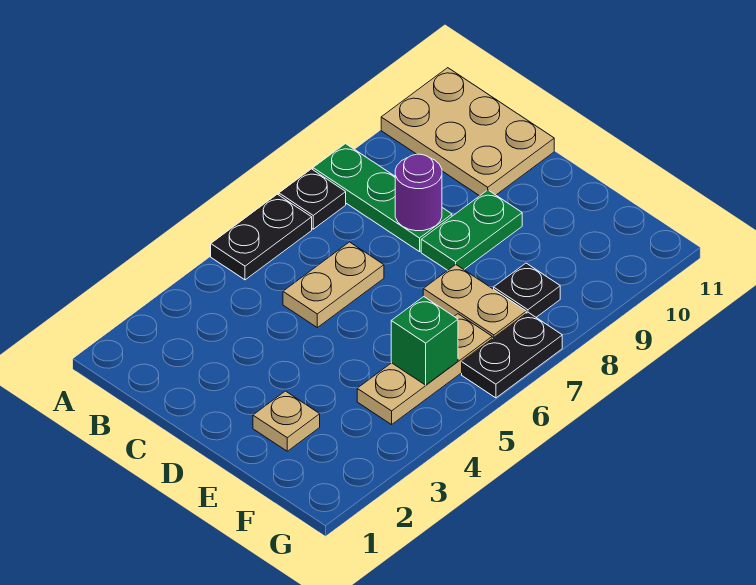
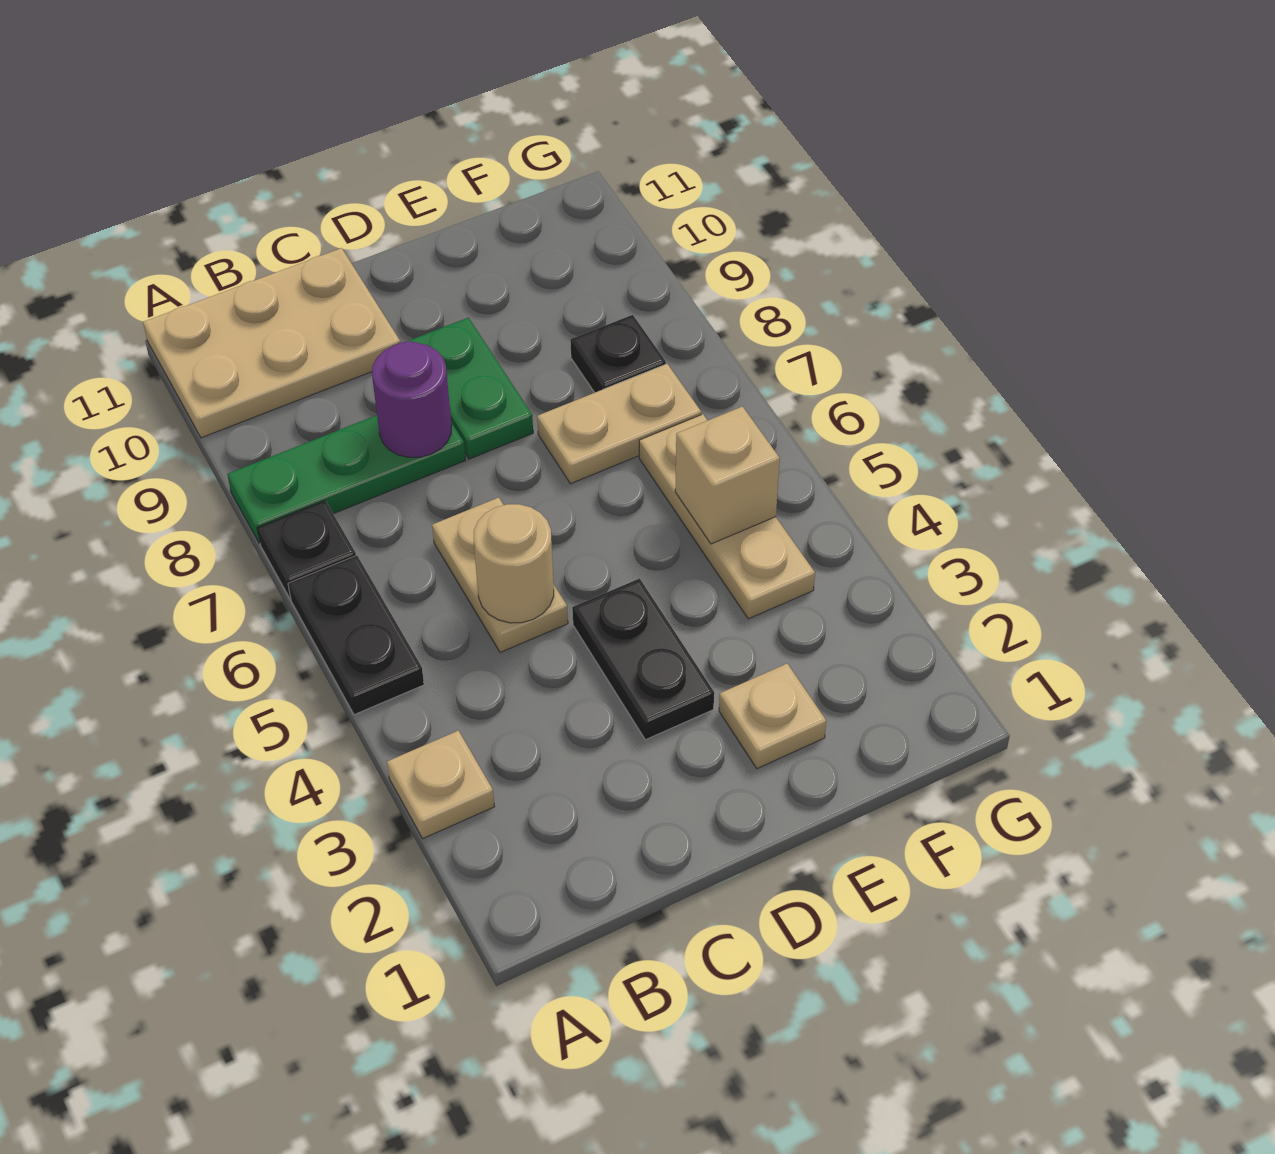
none -> tan 1x1 plate [387,731,494,839]
none -> tan 1x1 round brick [474,504,554,623]
green 1x1 brick [391,297,458,385] -> tan 1x1 brick [675,407,780,544]
black 1x2 plate [462,312,562,398] -> black 1x2 plate moved to [572,579,714,740]

